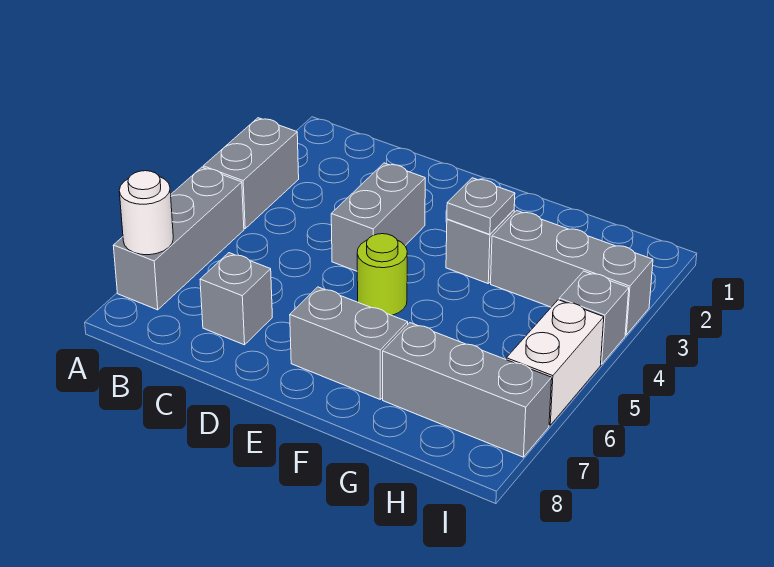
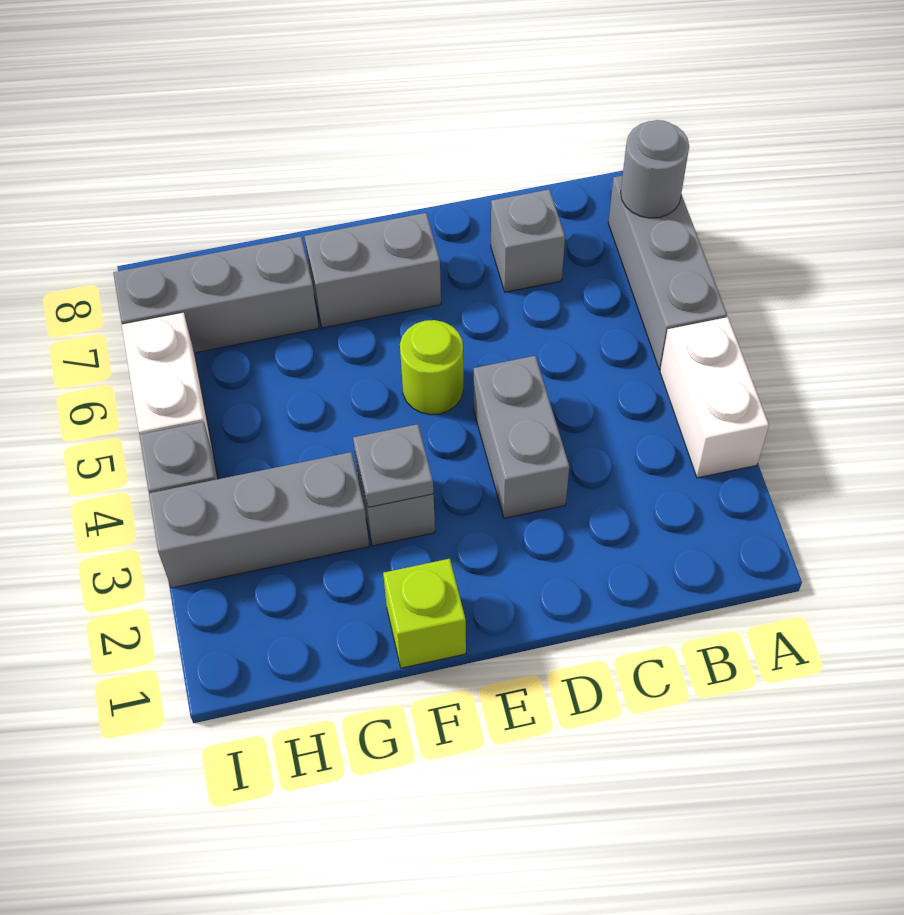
grey 1x2 brick [203,118,299,229] -> white 1x2 brick [660,317,769,478]
white 1x1 round brick [119,171,173,255] -> grey 1x1 round brick [621,120,689,218]
none -> lime 1x1 brick [383,559,466,668]

